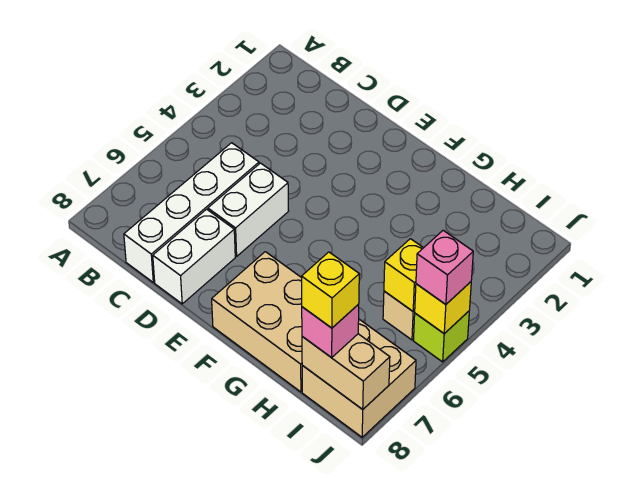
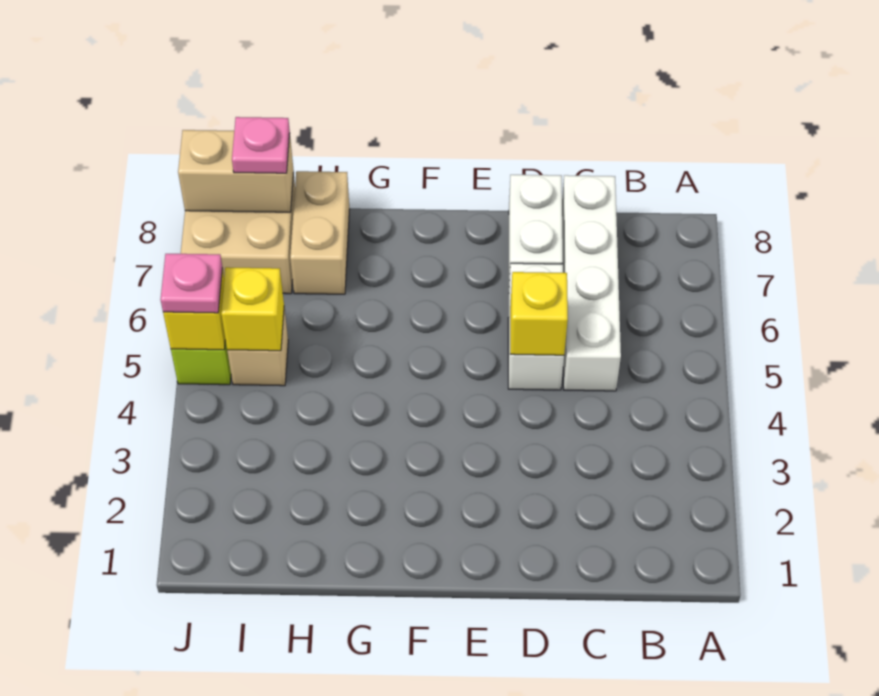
tan 2x3 brick [212,252,302,392] -> tan 1x2 brick [290,171,350,294]
pink 1x1 brick [302,304,359,358] -> pink 1x1 plate [232,117,290,173]
yellow 1x1 brick [302,252,359,328] -> yellow 1x1 brick moved to [510,272,568,355]
pink 1x1 brick [416,230,473,304] -> pink 1x1 plate [160,254,222,313]

